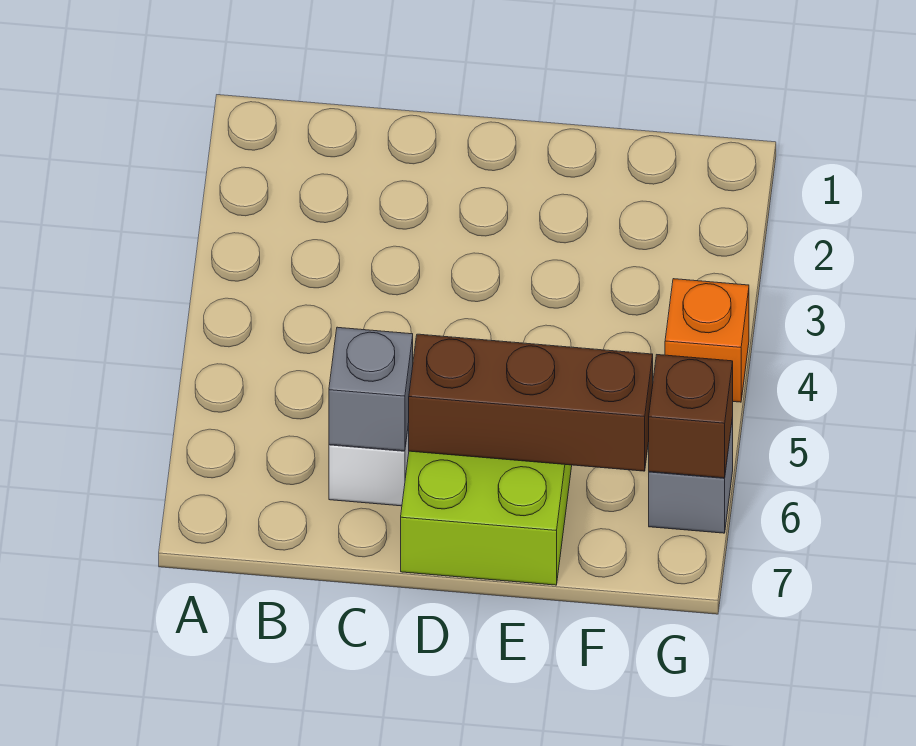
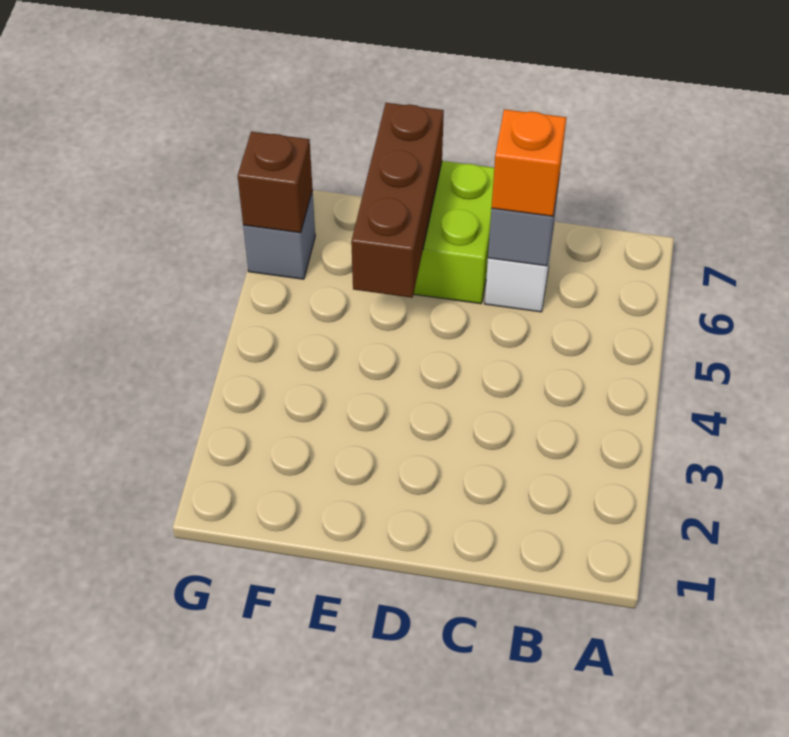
brown 1x3 brick [408,334,653,471] -> brown 1x3 brick turned to [351,103,444,298]
orange 1x1 brick [665,279,749,402] -> orange 1x1 brick moved to [492,109,566,216]

